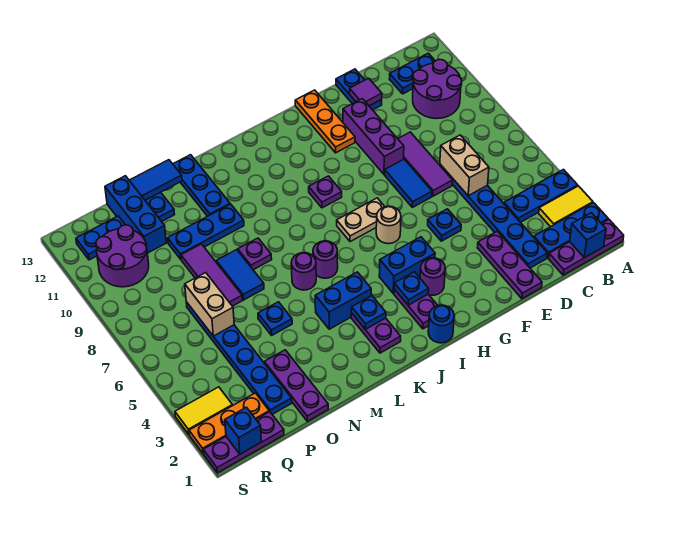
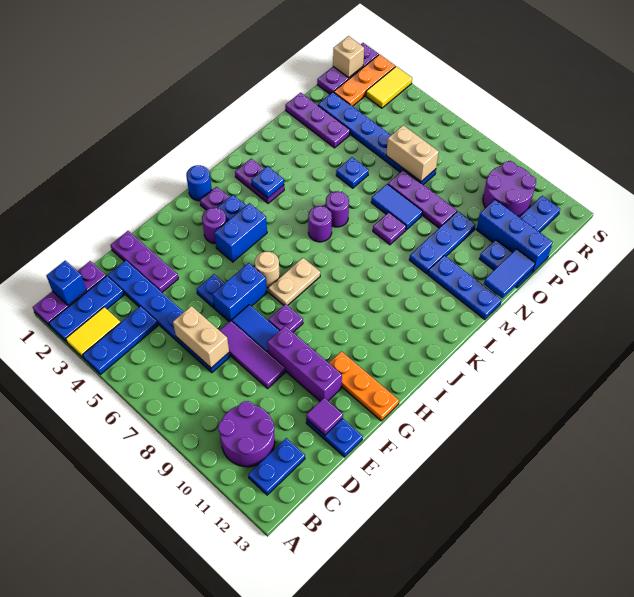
purple 1x1 plate [309,176,342,208] -> purple 1x1 plate moved to [268,304,303,332]
blue 1x2 brick [315,272,371,329] -> blue 1x2 brick moved to [212,263,267,322]
purple 1x3 tile [181,244,242,306] -> purple 1x3 plate [388,170,457,228]
blue 1x1 brick [225,407,261,454] -> tan 1x1 brick [333,36,364,77]

